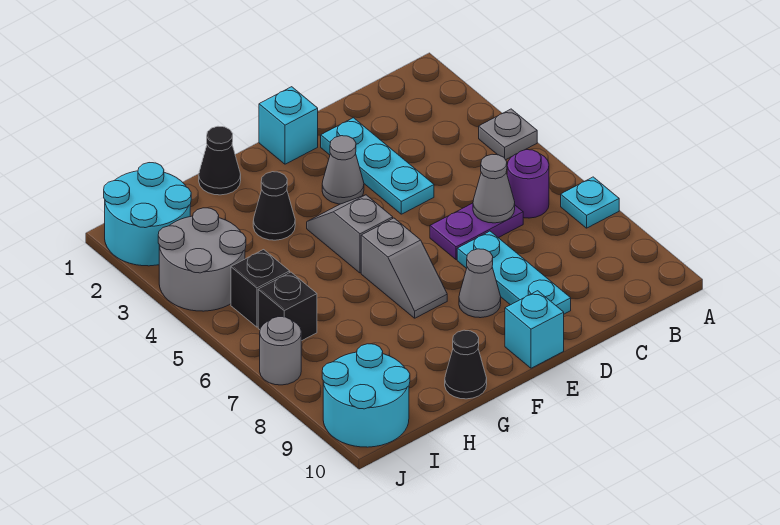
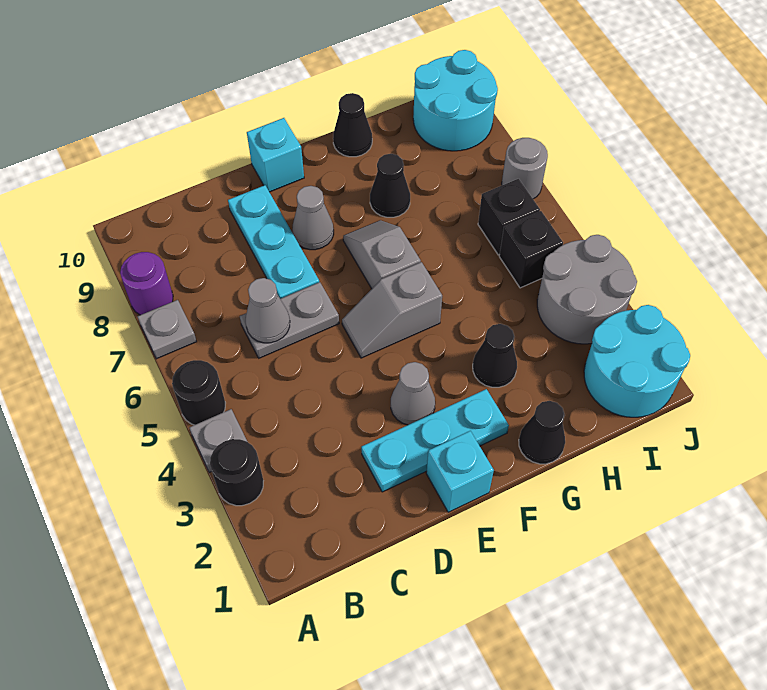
none -> black 1x1 round brick [210,439,263,506]
none -> black 1x1 round brick [172,360,225,425]
cyan 1x1 plate [561,177,619,228] -> grey 1x1 plate [137,300,197,359]
purple 1x1 round brick [507,150,549,218] -> purple 1x1 round brick moved to [120,252,173,315]
purple 1x2 plate [430,203,523,260] -> grey 1x2 plate [240,282,339,358]
cyan 1x3 plate [321,118,434,214] -> cyan 1x3 plate turned to [361,389,509,492]
grey 1x2 slope [307,195,393,273] -> grey 1x2 slope turned to [342,262,442,358]
none -> black 1x1 cone [370,154,410,217]

